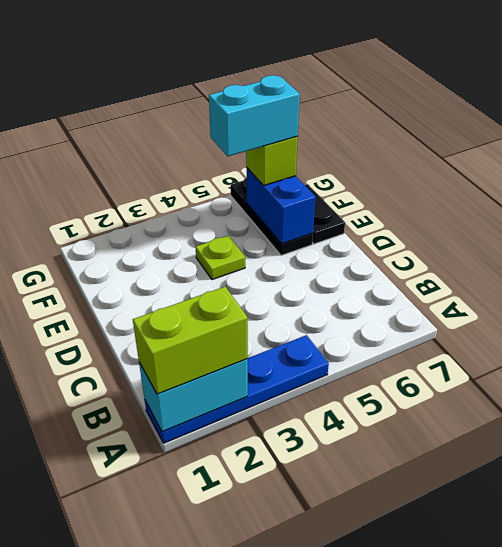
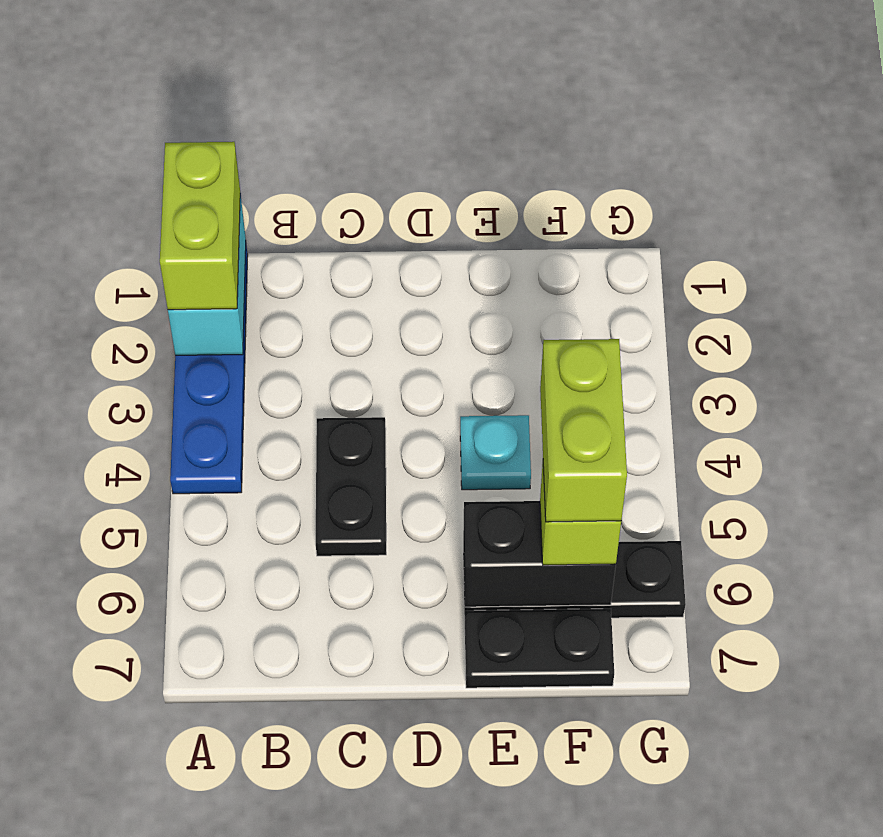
none -> black 1x2 plate [316,417,386,556]
lime 1x1 plate [196,236,245,280] -> cyan 1x1 plate [460,415,531,490]
blue 1x2 brick [247,168,316,244] -> black 1x2 brick [463,501,616,607]
cyan 1x2 brick [209,75,300,156] -> lime 1x2 brick [540,339,627,522]

